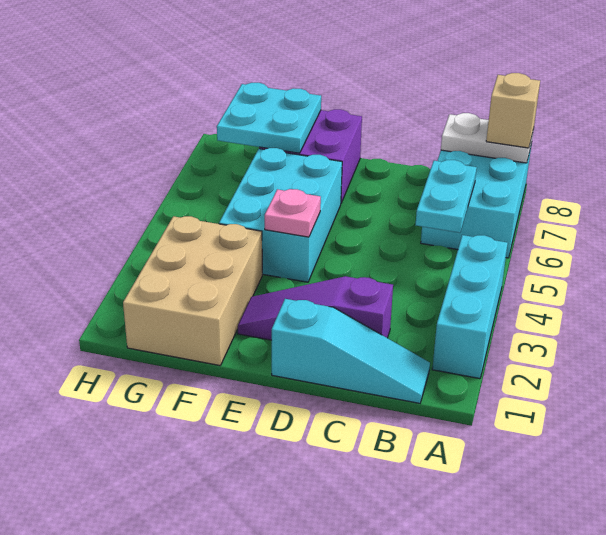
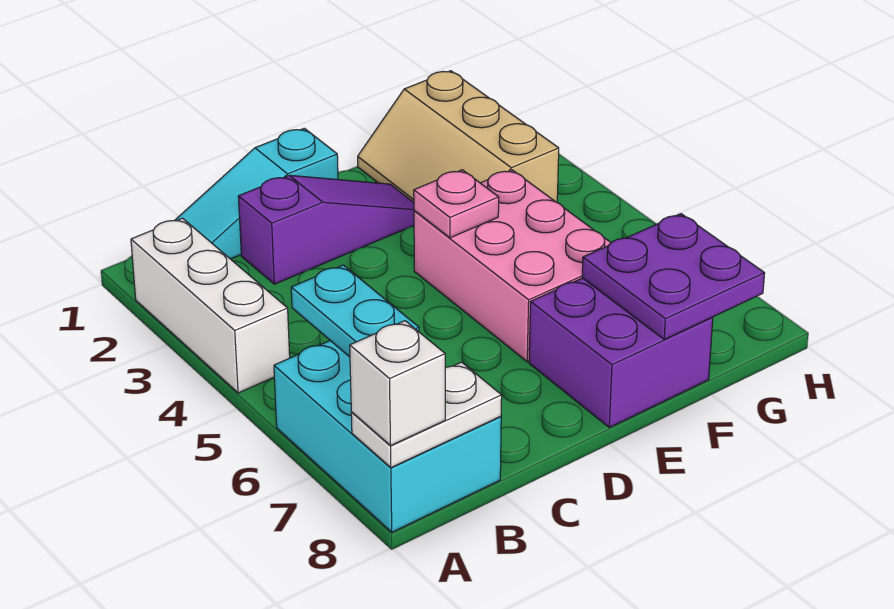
cyan 1x3 brick [432,235,508,379] -> white 1x3 brick [131,218,290,393]
tan 1x1 brick [486,73,540,148] -> white 1x1 brick [350,321,445,445]
cyan 2x3 brick [219,148,342,282] -> pink 2x3 brick [414,170,611,362]
tan 2x3 brick [123,216,262,366] -> tan 2x3 slope [358,71,559,202]
cyan 2x2 plate [217,83,321,153] -> purple 2x2 plate [582,214,765,339]

